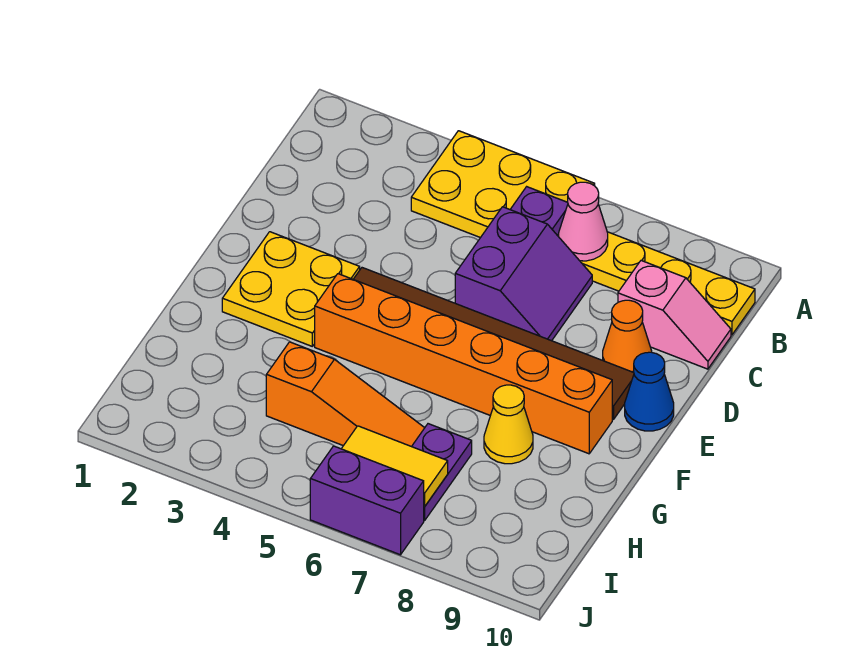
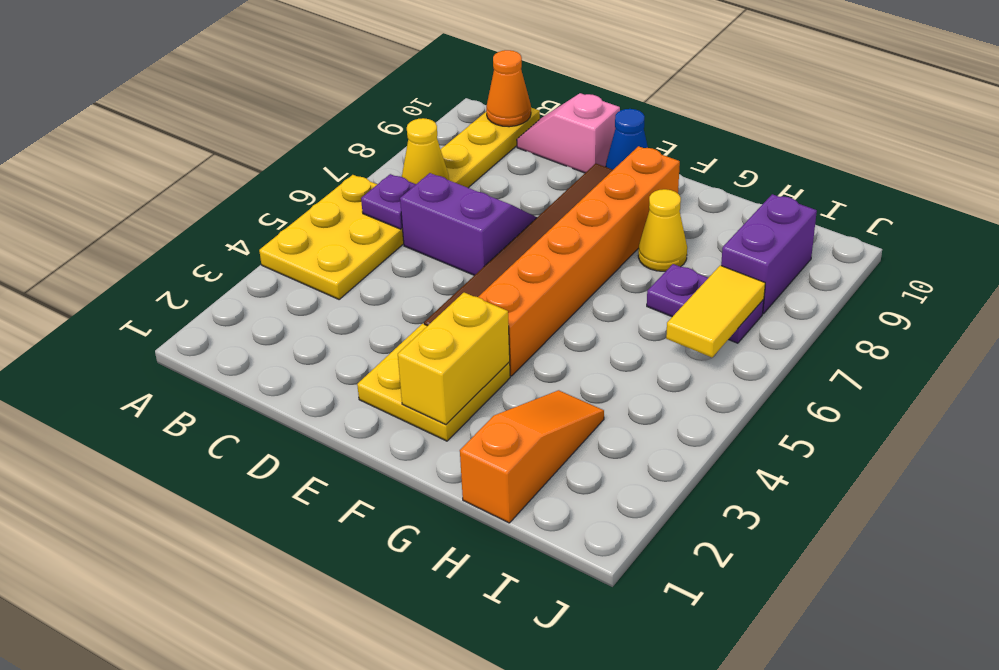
pink 1x1 cone [558,182,608,261] -> yellow 1x1 cone [402,118,449,184]
pink 1x2 slope [618,261,731,369] -> pink 1x2 slope turned to [517,93,620,173]
orange 1x1 cone [603,300,652,373] -> orange 1x1 cone moved to [486,50,531,127]
none -> yellow 1x2 brick [398,293,510,425]
orange 1x3 slope [266,342,424,446] -> orange 1x3 slope moved to [460,390,604,523]
purple 1x2 brick [310,446,424,555] -> purple 1x2 brick moved to [721,194,817,314]

